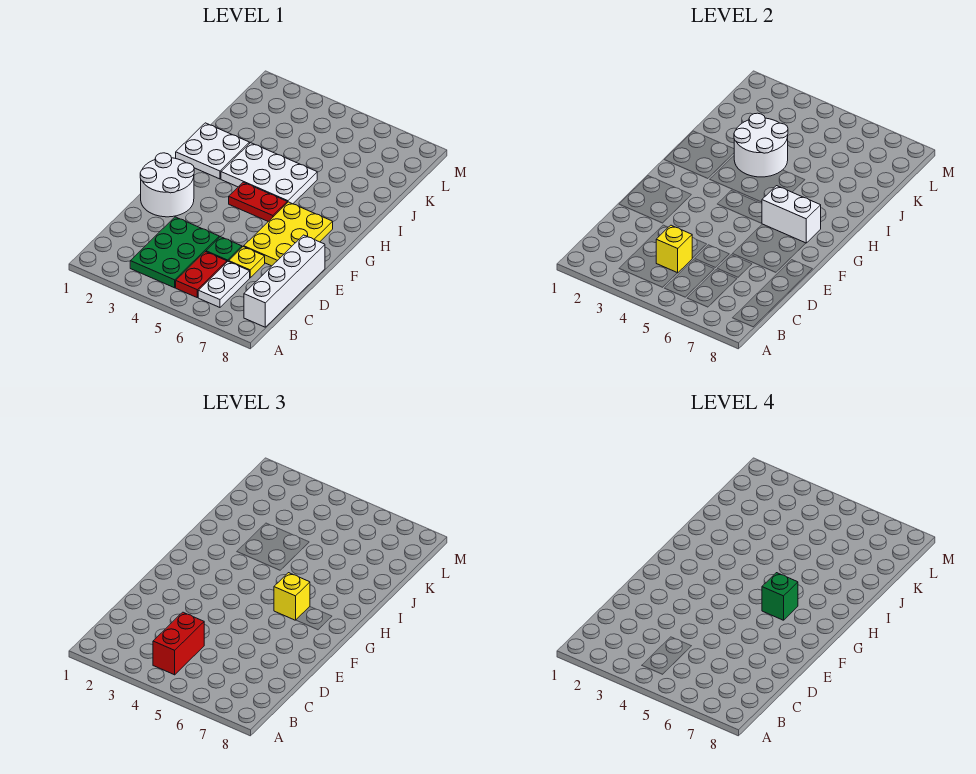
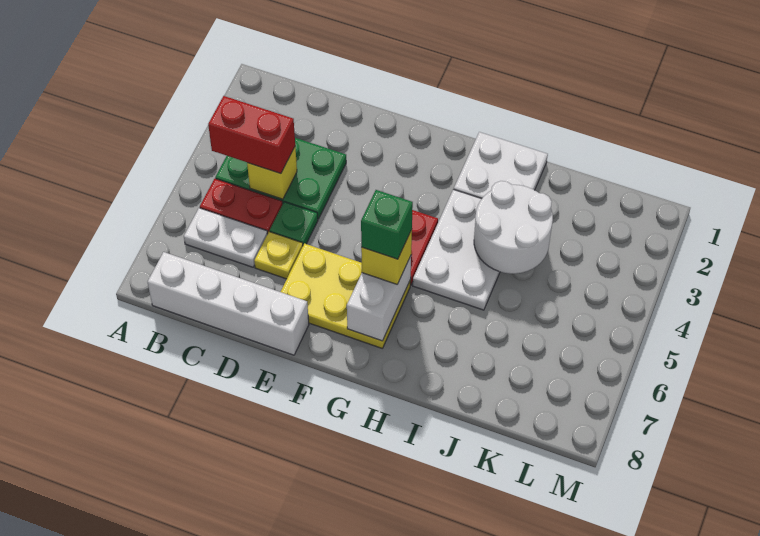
white 2x2 round brick [140,153,194,217] -> none

